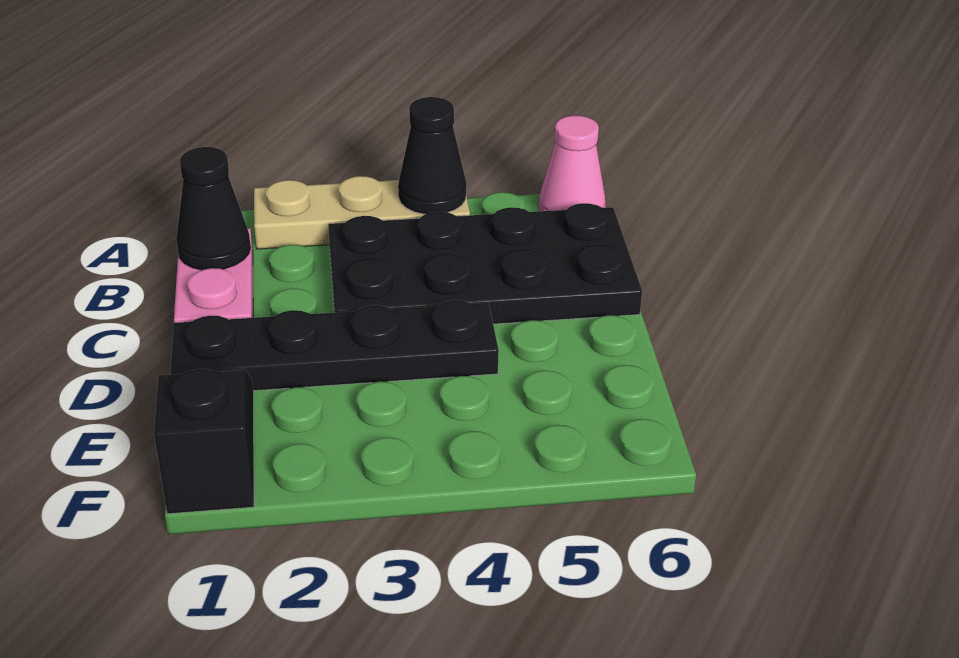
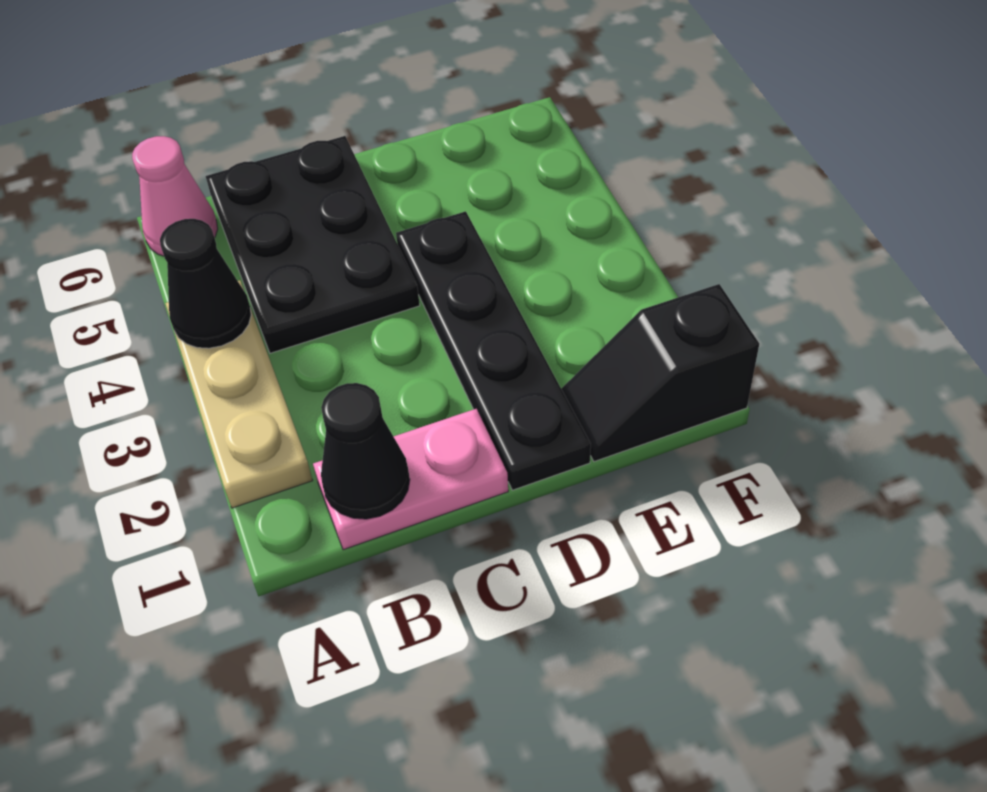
black 2x4 plate [328,203,642,324] -> black 2x3 plate [206,136,420,353]

